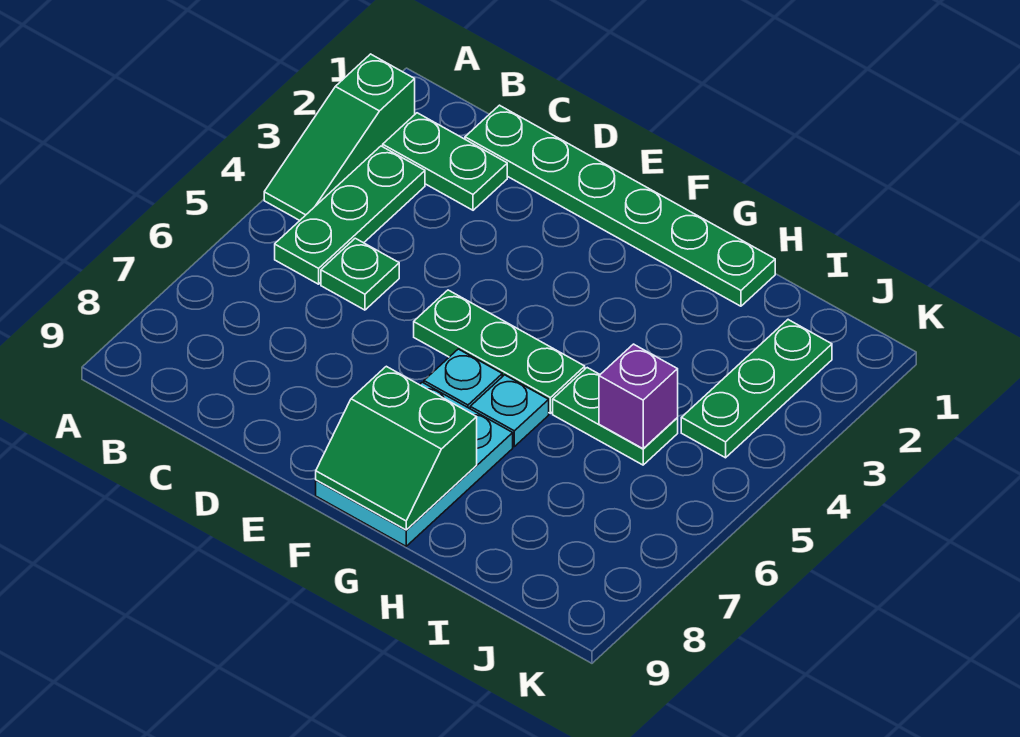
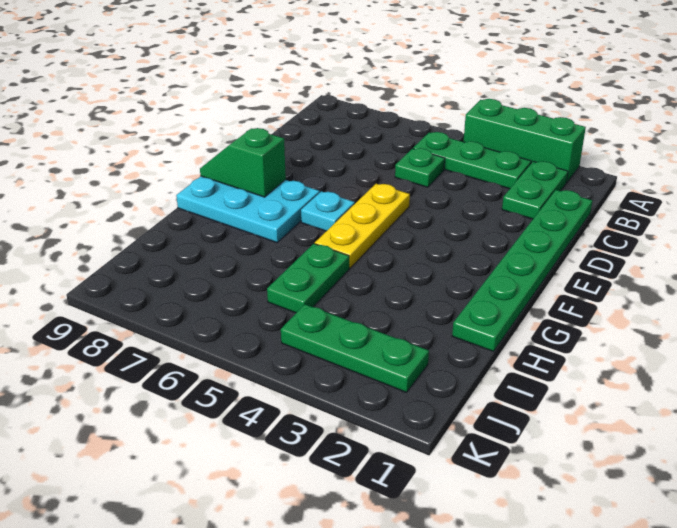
green 1x3 slope [264,54,415,220] -> green 1x3 brick [463,99,586,183]
green 1x3 plate [414,290,585,413] -> yellow 1x3 plate [315,184,410,268]
green 2x2 slope [316,366,477,530] -> green 1x2 slope [200,128,286,197]
cyan 1x1 plate [470,375,549,447] -> none
purple 1x1 brick [599,344,678,449] -> none

